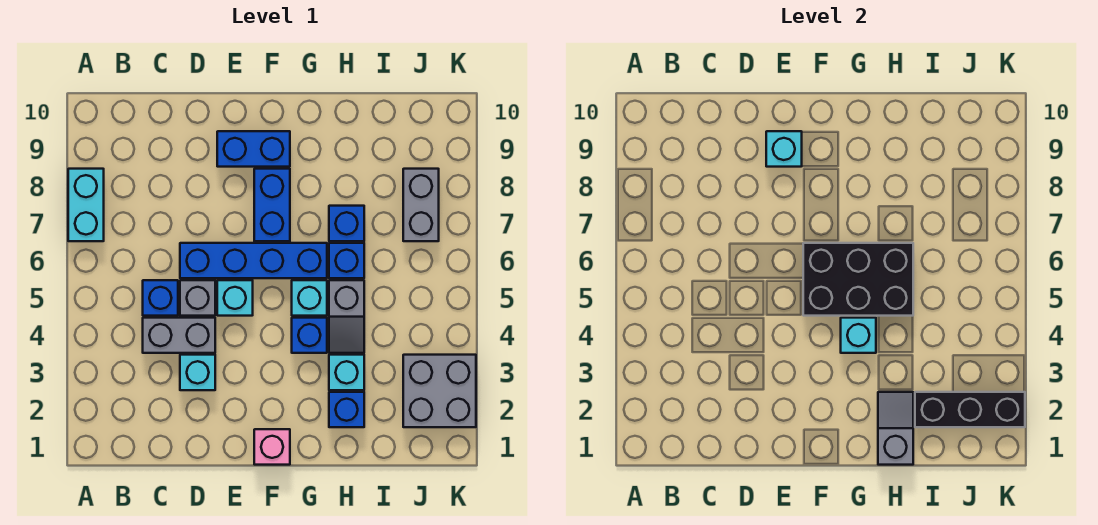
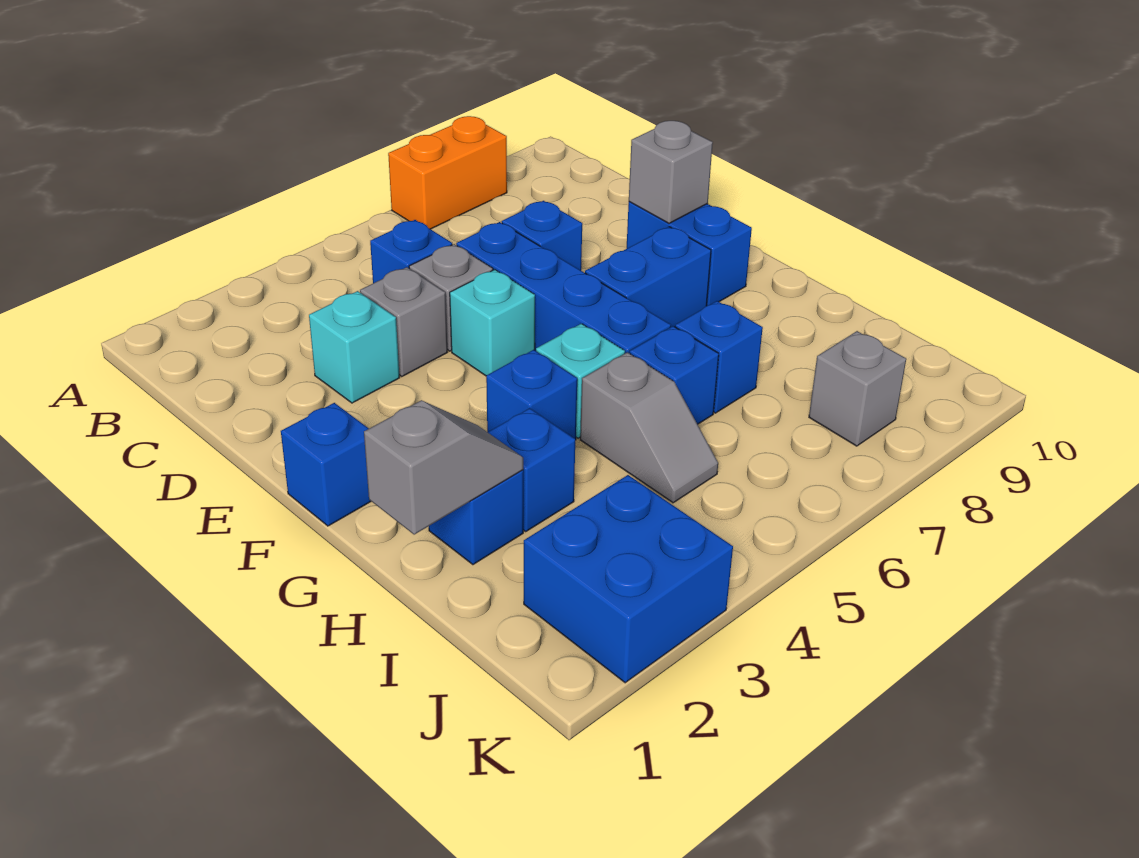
cyan 1x2 brick [68,169,104,241] -> orange 1x2 brick [388,116,507,229]
grey 1x2 brick [143,318,215,353] -> grey 1x1 brick [360,267,447,377]
none -> blue 1x1 brick [502,201,582,270]
cyan 1x1 brick [766,131,802,167] -> grey 1x1 brick [629,121,713,223]
pink 1x1 brick [254,429,290,465] -> blue 1x1 brick [281,403,371,526]
black 2x3 brick [803,243,913,316] -> none
cyan 1x1 brick [841,318,876,353] -> none
cyan 1x1 brick [329,355,364,390] -> blue 1x1 brick [488,408,575,531]
grey 1x2 slope [329,280,364,353] -> grey 1x2 slope turned to [580,352,718,503]
black 1x3 brick [915,392,1025,427] -> none
grey 2x2 brick [403,355,476,427] -> blue 2x2 brick [524,475,733,683]
grey 1x2 brick [403,169,439,241] -> grey 1x1 brick [809,331,906,446]

